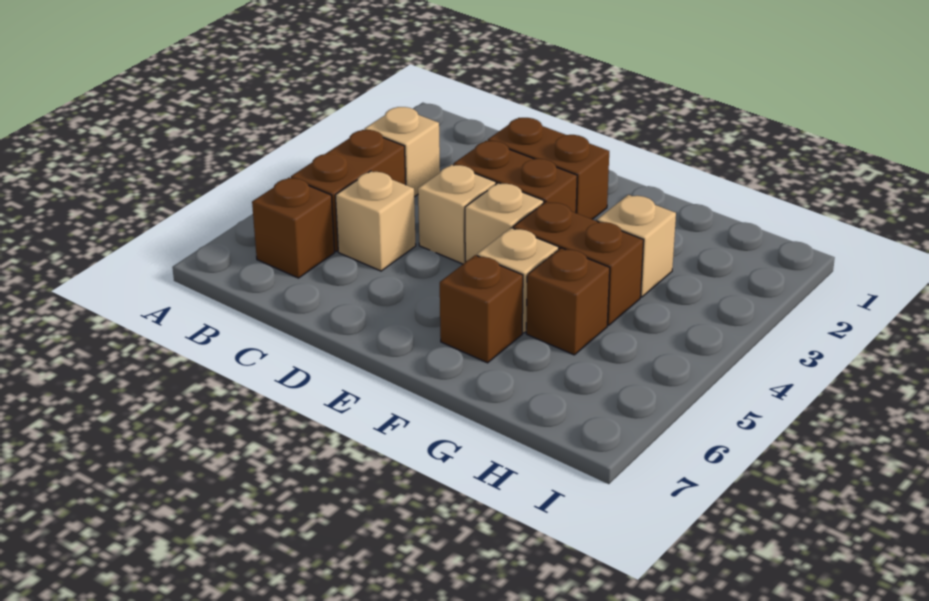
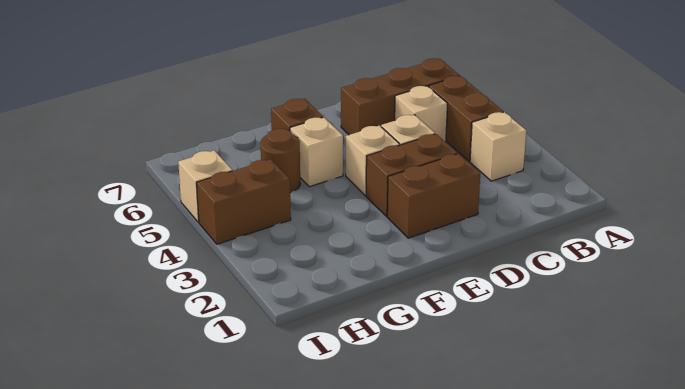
brown 1x1 brick [252,178,335,278] -> brown 1x3 brick [341,58,459,135]
brown 1x2 brick [513,202,644,325] -> brown 1x2 brick moved to [197,159,291,244]
tan 1x1 brick [597,195,676,297] -> tan 1x1 brick moved to [178,151,232,222]
brown 1x1 brick [526,248,610,355] -> brown 1x1 round brick [261,129,300,193]

